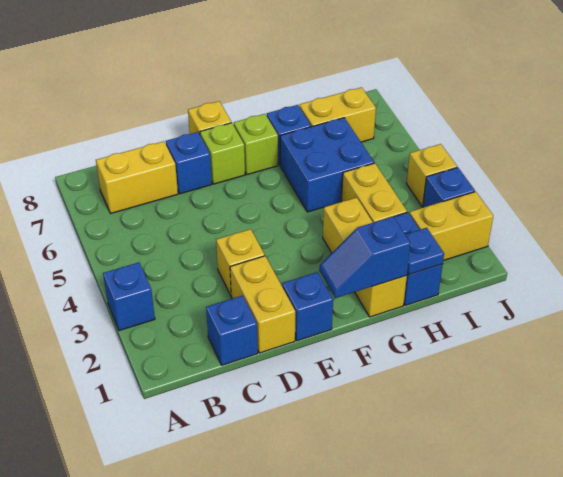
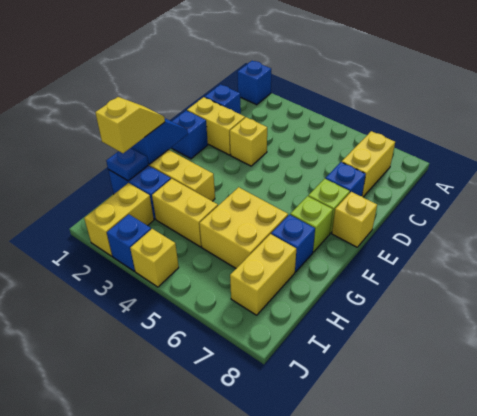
blue 1x1 brick [103,262,155,331] -> blue 1x1 brick moved to [237,61,271,105]
none -> yellow 1x2 slope [95,97,165,153]
blue 2x2 brick [280,118,374,212] -> yellow 2x2 brick [199,187,288,268]

